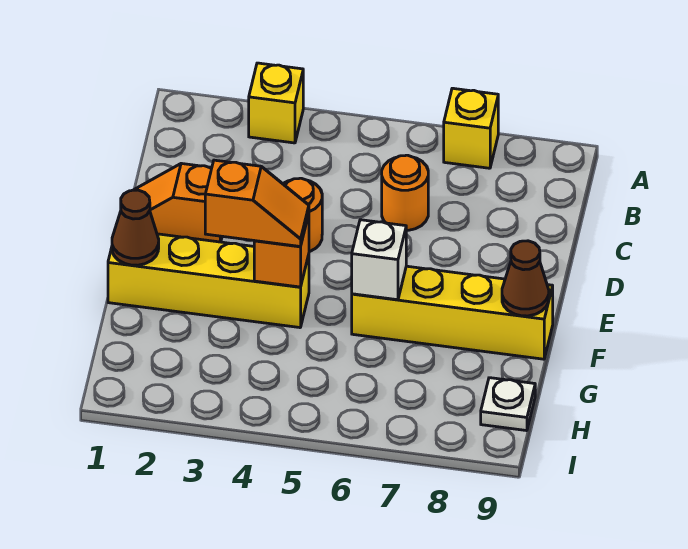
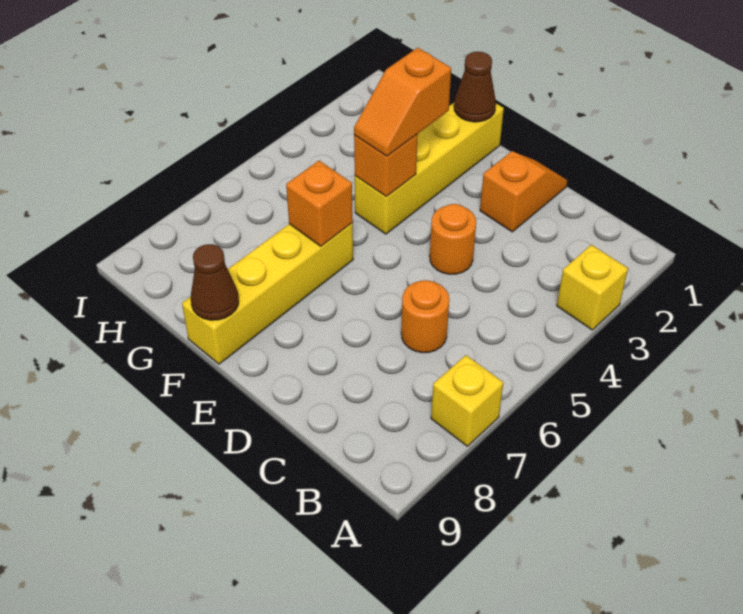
white 1x1 brick [352,220,406,300] -> orange 1x1 brick [286,161,353,246]
white 1x1 plate [481,378,535,431] -> none

